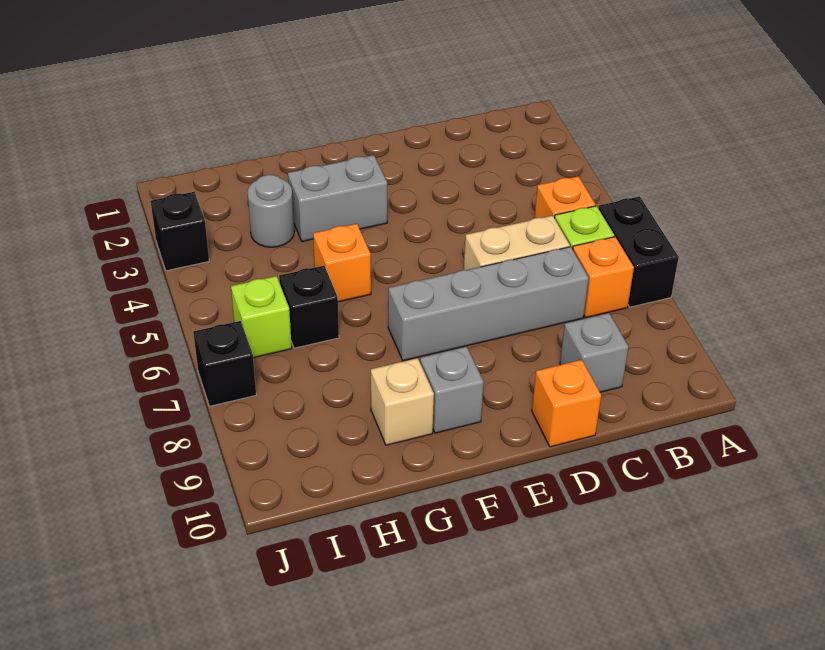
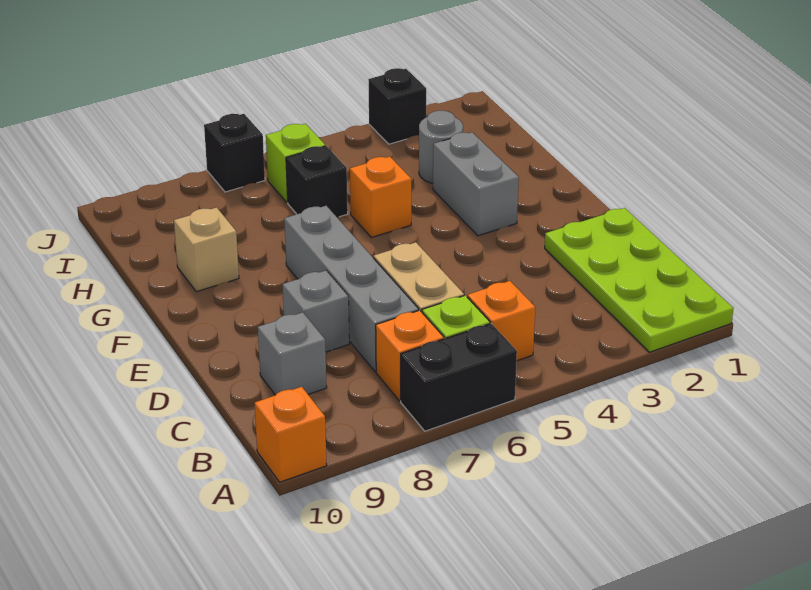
none -> lime 2x4 plate [545,208,733,352]
orange 1x1 brick [532,360,601,447] -> orange 1x1 brick moved to [255,387,327,482]
grey 1x1 brick [420,347,484,433] -> grey 1x1 brick moved to [283,271,349,352]

